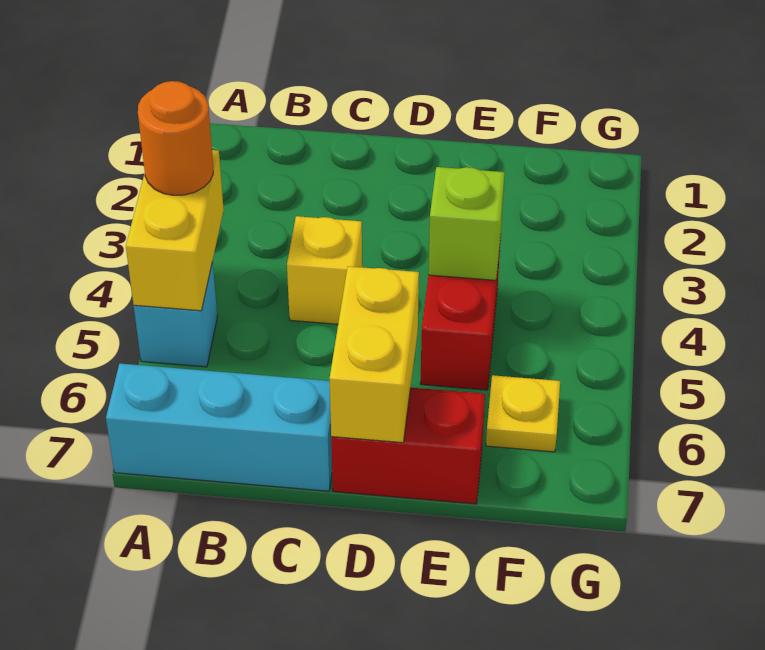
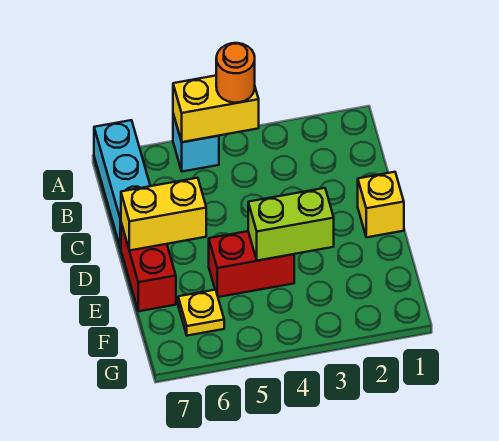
yellow 1x1 brick [287,216,362,324] -> yellow 1x1 brick moved to [358,172,404,237]
lime 1x1 brick [428,167,505,280] -> lime 1x2 brick [248,188,334,261]

